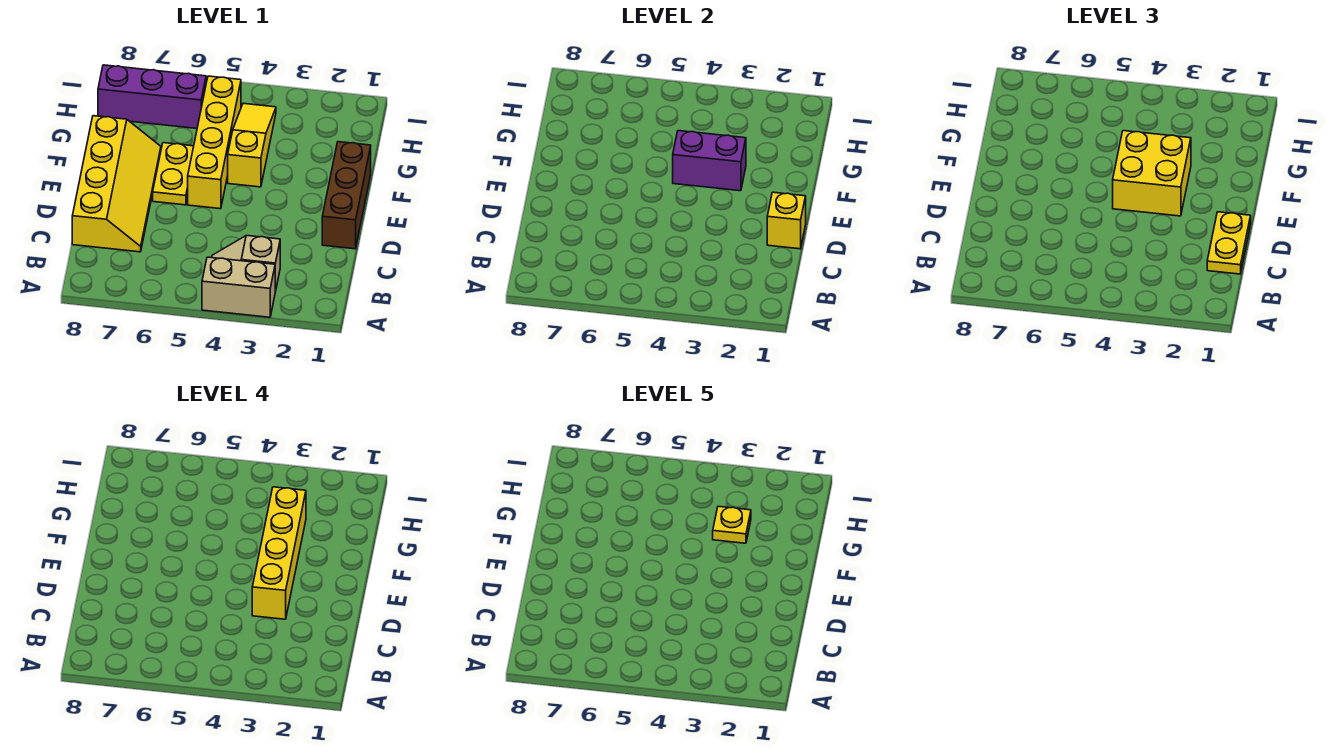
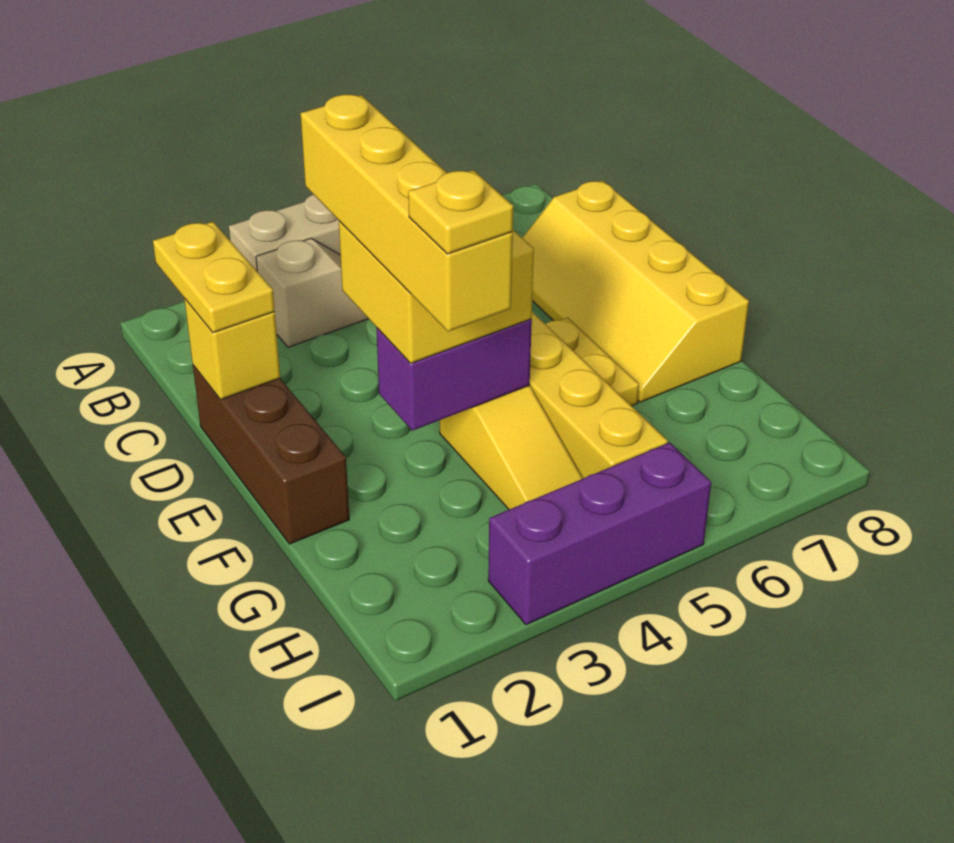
purple 1x3 brick [98,65,206,128] -> purple 1x3 brick moved to [488,442,711,625]

